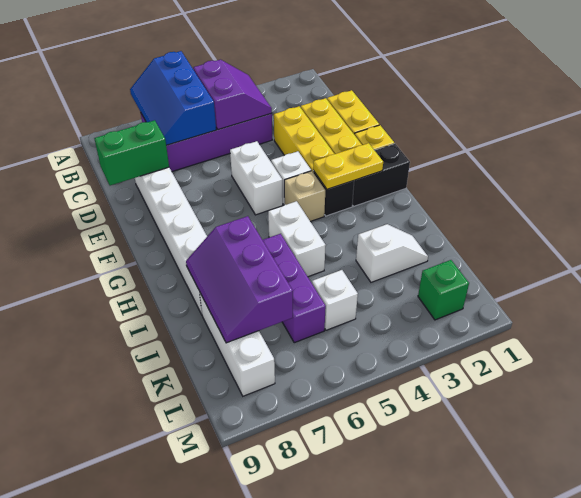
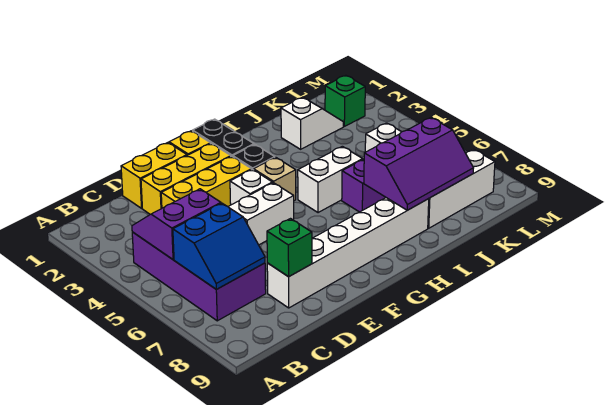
blue 2x3 slope [130,51,216,145] -> blue 2x2 slope [173,203,265,289]
green 1x2 brick [94,120,169,185] -> green 1x1 brick [267,219,312,277]
yellow 1x2 plate [313,143,383,189] -> none
white 1x2 slope [356,224,428,282] -> white 1x2 slope turned to [281,97,343,149]

